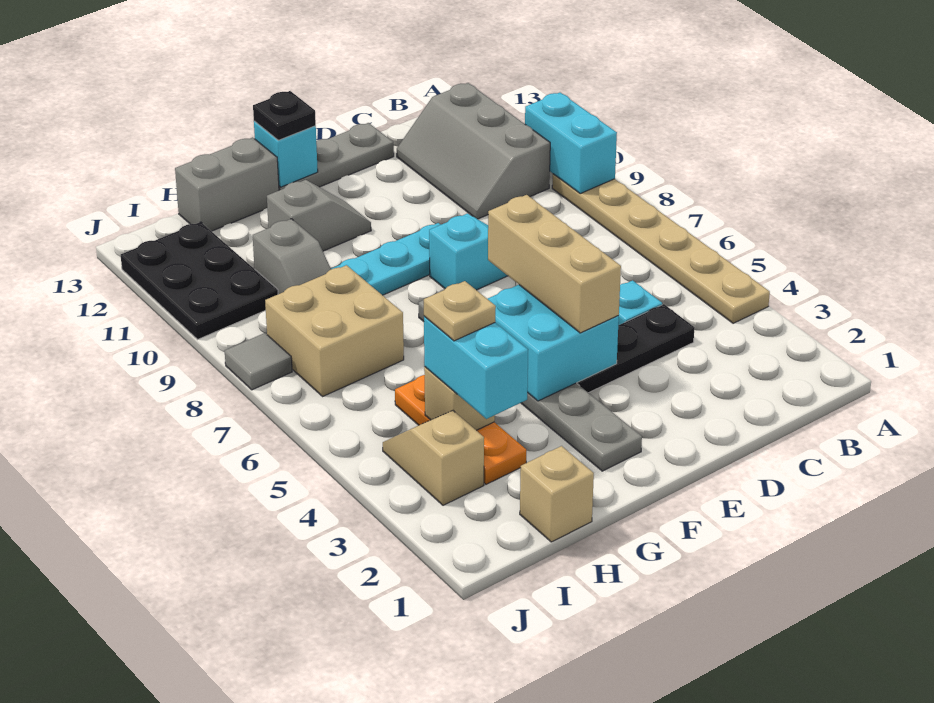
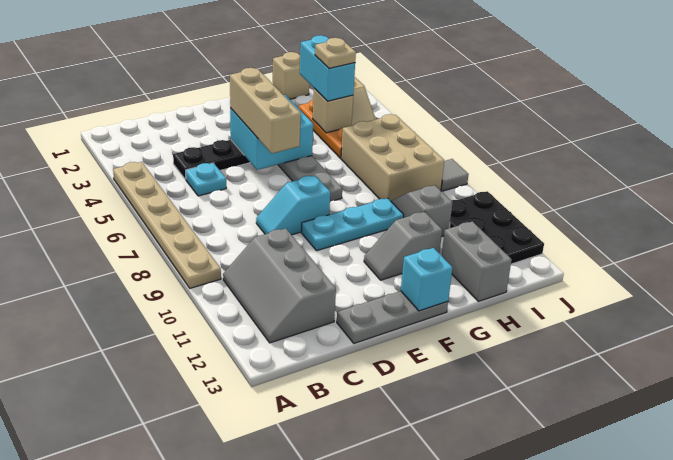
cyan 1x2 brick [525,93,617,193] -> none
grey 2x3 slope [397,83,550,219] -> grey 2x3 slope turned to [223,228,336,343]
black 1x1 plate [253,91,316,140] -> none
grey 1x2 brick [175,137,279,231] -> grey 1x2 brick turned to [442,221,512,301]
tan 2x2 brick [265,265,404,396] -> tan 2x3 brick [341,114,444,201]

